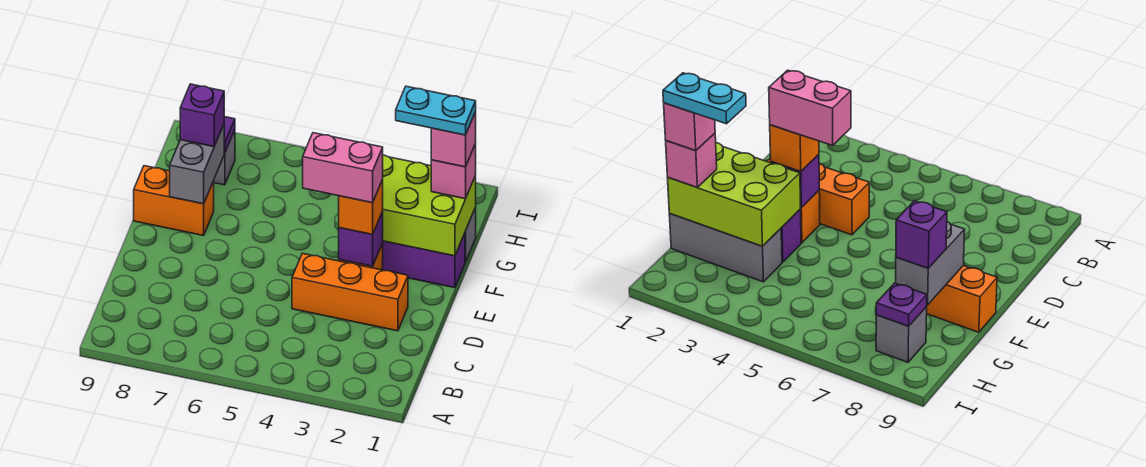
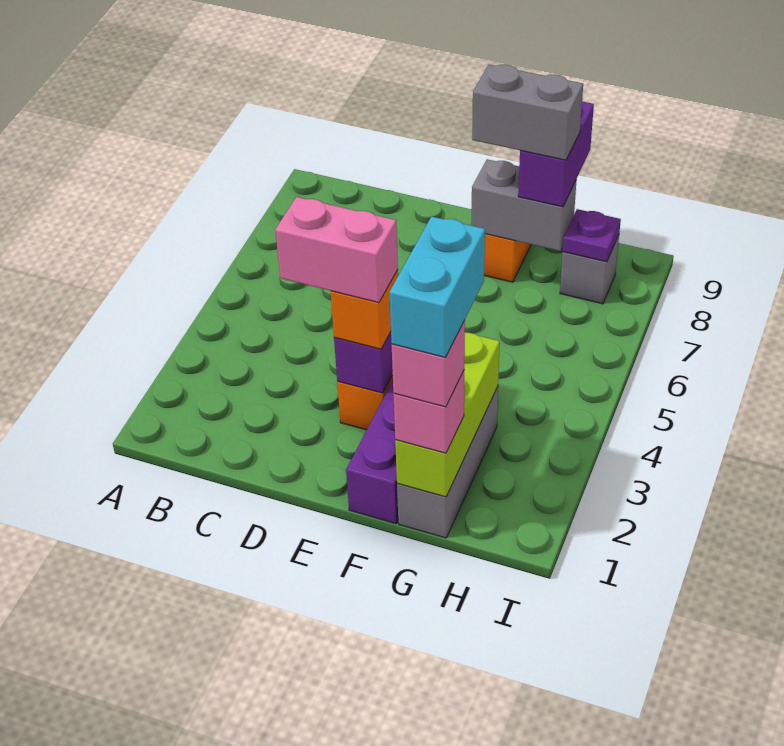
orange 1x3 brick [292,253,408,331] -> none
pink 1x2 brick [303,133,383,203] -> pink 1x2 brick turned to [275,197,398,303]
lime 2x3 brick [382,155,476,256] -> lime 1x3 brick [395,333,500,497]
none -> grey 1x2 brick [472,64,583,160]
cyan 1x2 plate [396,86,476,135] -> cyan 1x2 brick [390,216,485,358]
purple 1x1 brick [180,84,224,147] -> purple 1x2 brick [518,101,594,207]

